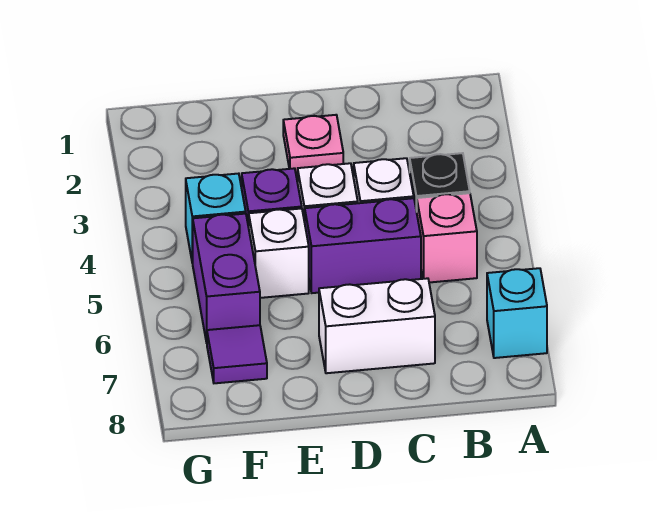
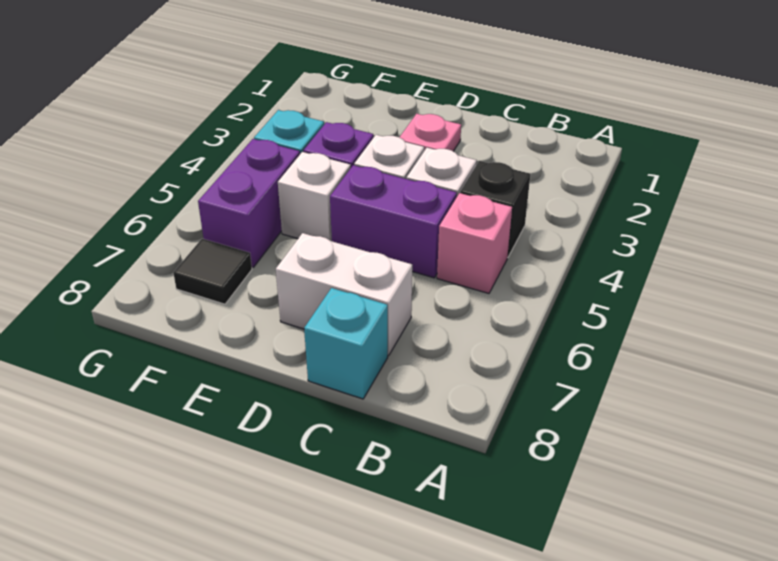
cyan 1x1 brick [487,268,547,358] -> cyan 1x1 brick moved to [304,288,388,399]
purple 1x1 tile [207,325,267,383] -> black 1x1 tile [173,239,252,304]

